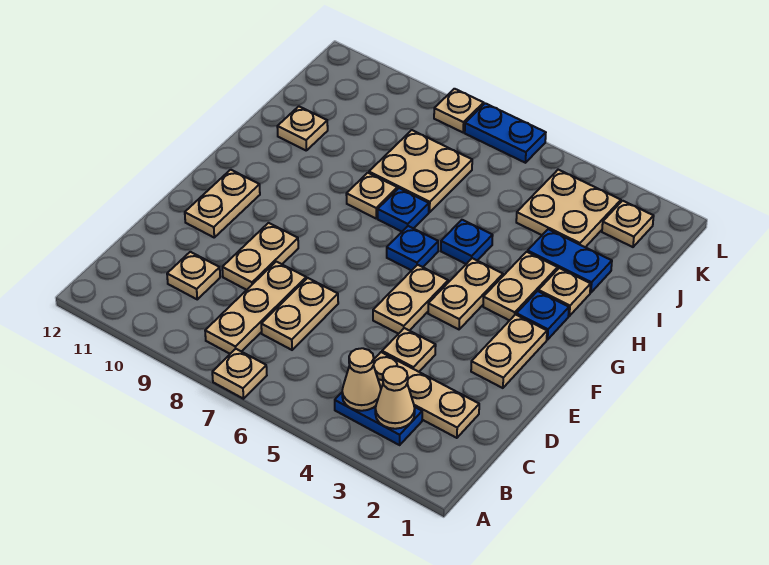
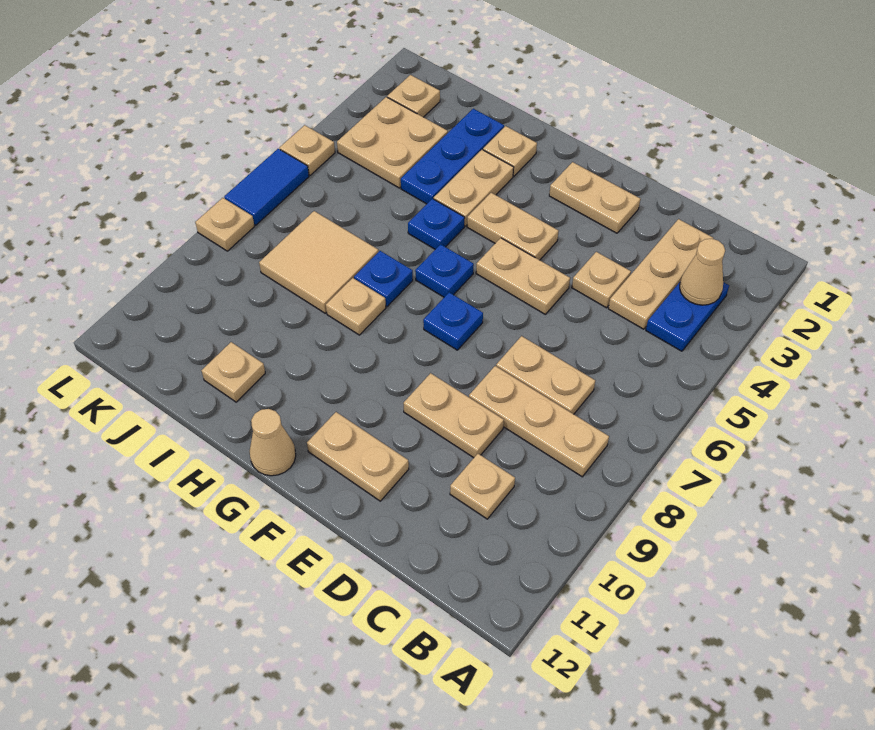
tan 1x1 plate [212,349,267,399] -> tan 1x1 plate moved to [280,125,335,175]
tan 1x1 cone [342,348,381,411] -> tan 1x1 cone moved to [250,409,296,476]
blue 1x1 plate [516,291,569,340] -> blue 1x1 plate moved to [423,292,483,350]
tan 1x2 plate [483,252,558,321] -> tan 1x2 plate turned to [434,150,514,226]
blue 1x2 plate [527,229,612,293] -> blue 1x3 plate [401,109,504,204]
tan 2x2 plate [369,130,472,212] -> tan 2x2 tile [259,211,379,313]
blue 1x2 plate [465,103,546,163] -> blue 1x2 tile [224,149,309,225]

